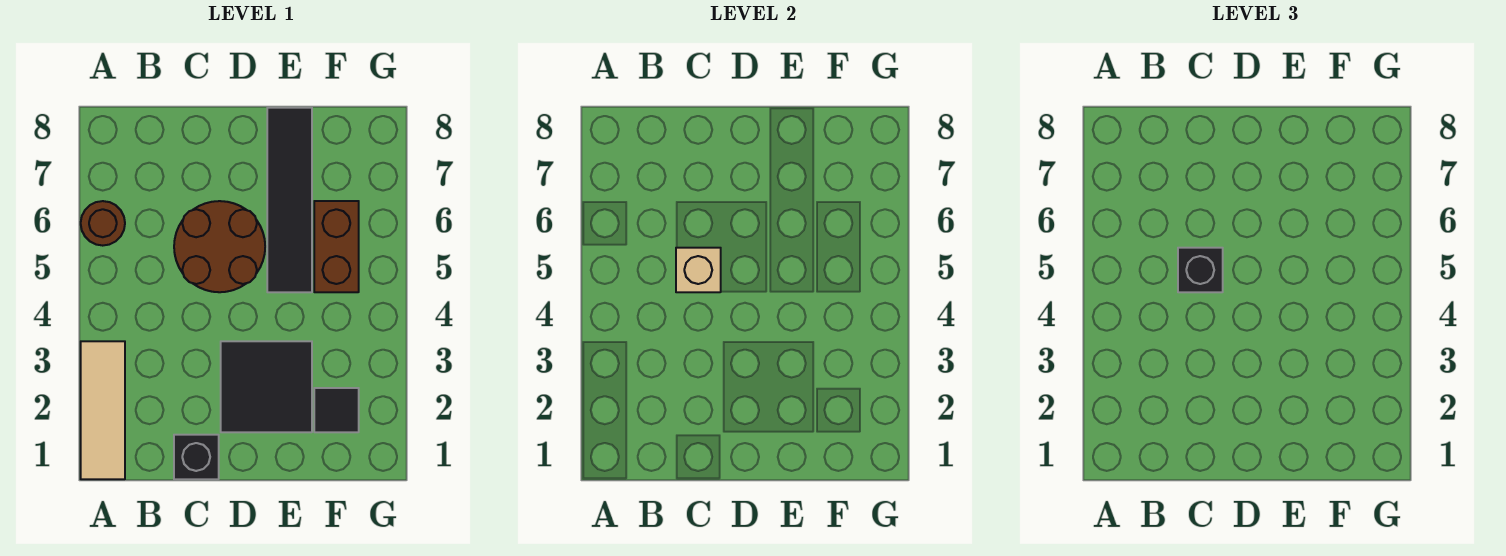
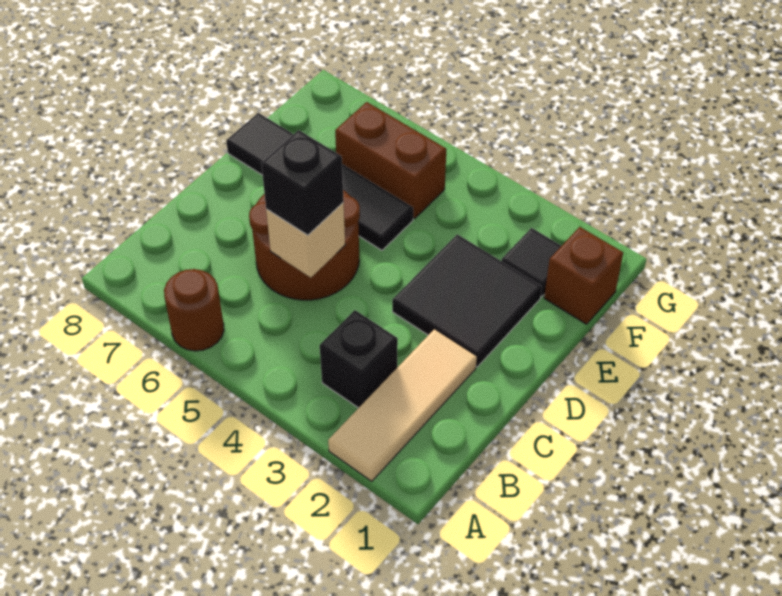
tan 1x3 tile [81,341,125,479] -> tan 1x3 tile turned to [328,329,477,481]
black 1x1 brick [174,435,219,479] -> black 1x1 brick moved to [320,310,398,408]
none -> brown 1x1 brick [544,227,623,324]

